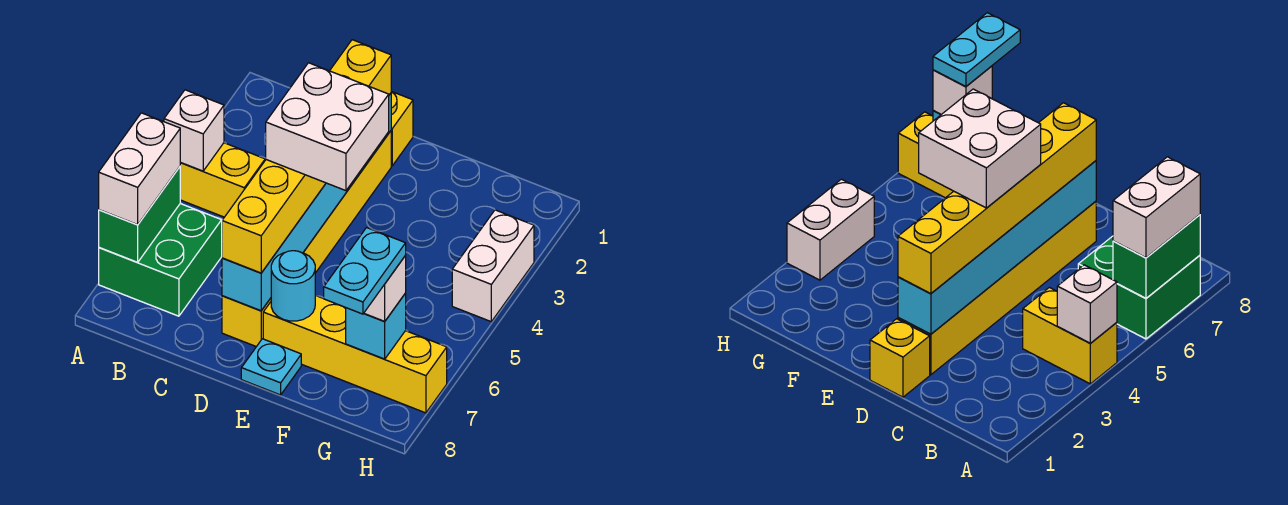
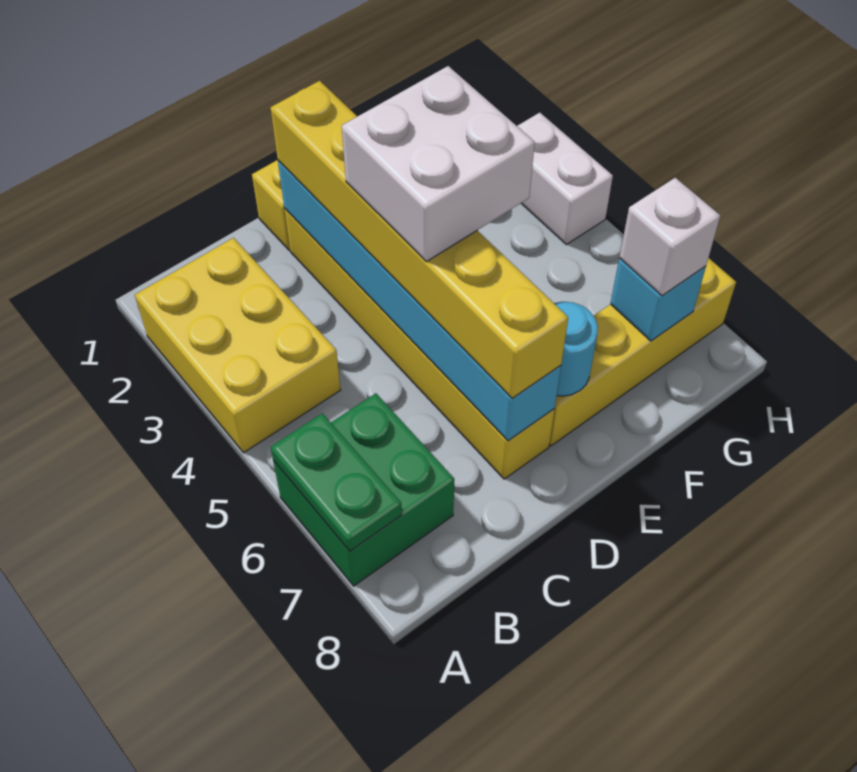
yellow 1x2 brick [180,143,265,217] -> yellow 2x3 brick [135,238,341,453]
white 1x1 brick [164,90,224,171] -> none
green 1x2 brick [99,167,180,262] -> green 1x2 plate [271,413,402,551]
white 1x2 brick [99,113,180,225] -> none
cyan 1x1 plate [241,339,301,395] -> none
cyan 1x2 plate [324,228,406,314] -> none

